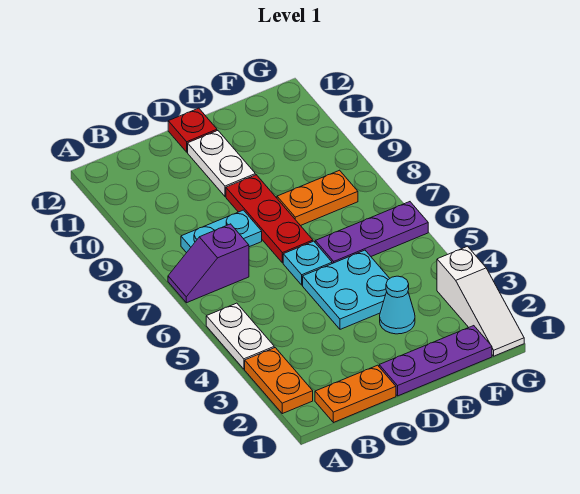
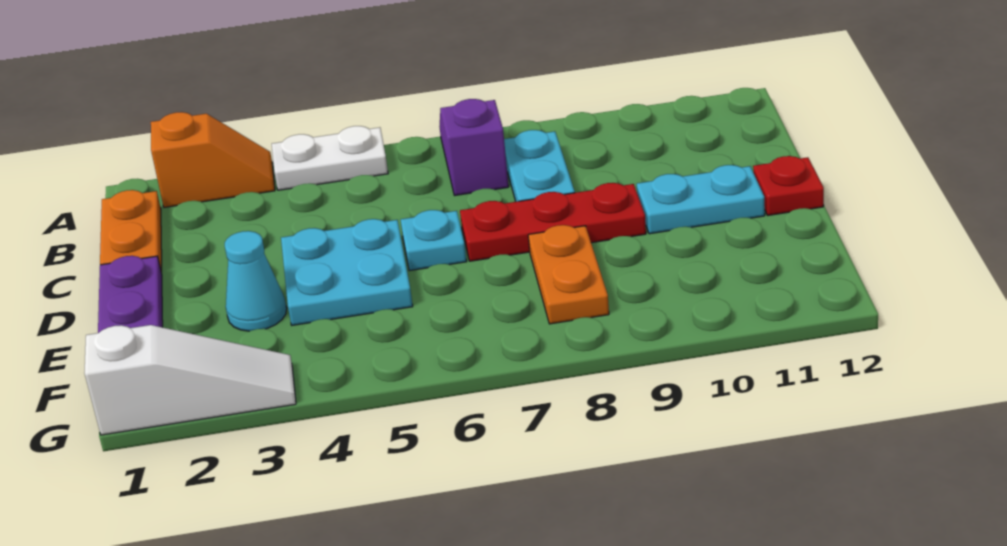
orange 1x2 plate [245,348,313,414] -> orange 1x2 slope [151,112,275,207]
white 1x2 plate [188,131,255,196] -> cyan 1x2 plate [637,165,765,234]
purple 1x3 plate [315,202,428,264] -> none
white 1x3 slope [437,246,524,356] -> white 1x3 slope turned to [85,325,296,435]

